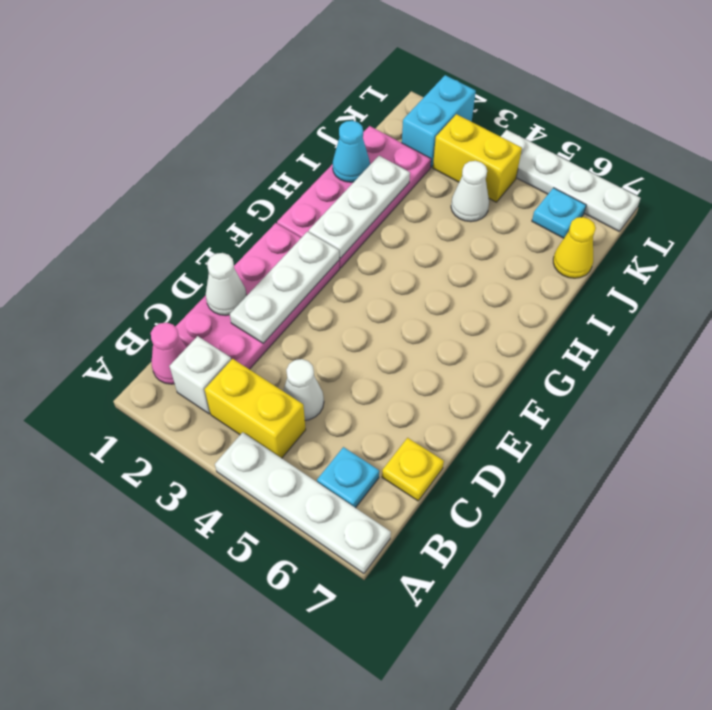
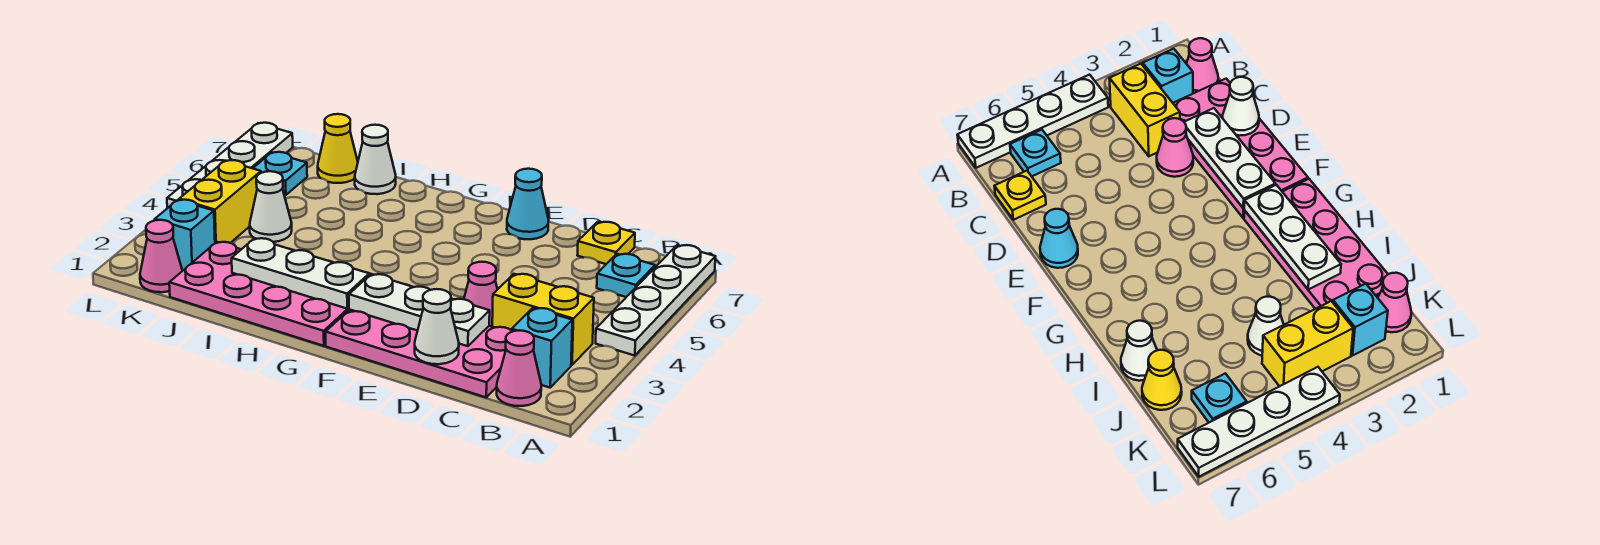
white 1x1 brick [170,336,231,414] -> cyan 1x1 brick [512,308,572,388]
yellow 1x2 brick [205,359,306,458] -> yellow 1x2 brick turned to [492,274,594,365]
white 1x1 cone [283,359,324,420] -> white 1x1 cone moved to [355,125,396,194]
none -> pink 1x1 cone [464,262,497,326]
cyan 1x1 cone [333,121,370,182] -> cyan 1x1 cone moved to [507,169,549,239]
none -> pink 1x1 cone [140,220,182,292]
cyan 1x2 brick [402,75,476,167] -> cyan 1x1 brick [155,200,215,271]

